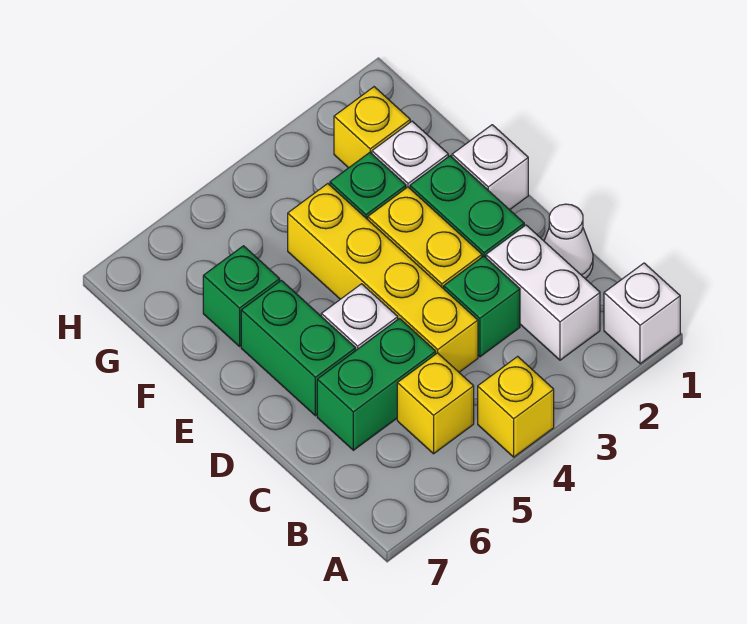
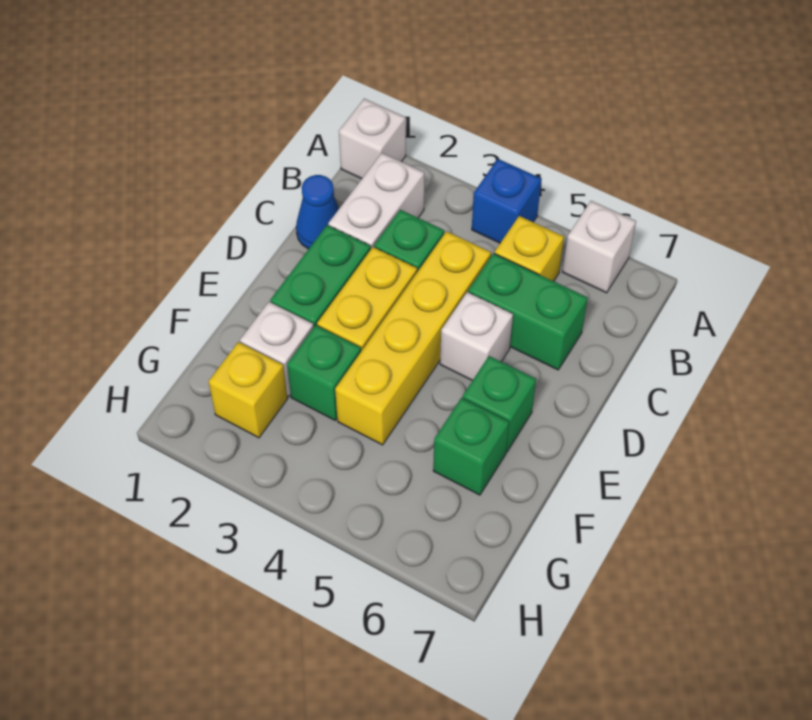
yellow 1x1 brick [478,356,554,457] -> blue 1x1 brick [472,159,542,243]
white 1x1 cone [544,204,593,279] -> blue 1x1 cone [296,175,339,249]
green 1x2 brick [241,280,356,416] -> green 1x1 brick [463,356,536,452]
white 1x1 brick [452,125,528,210] -> white 1x1 brick moved to [563,201,636,293]

